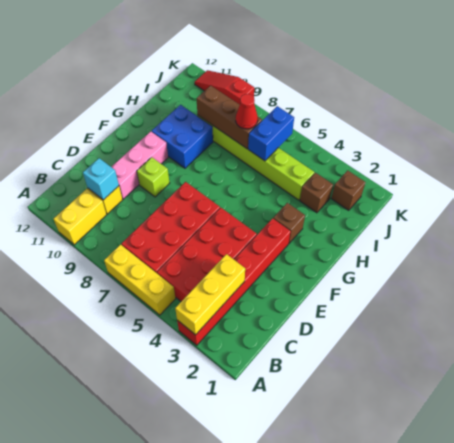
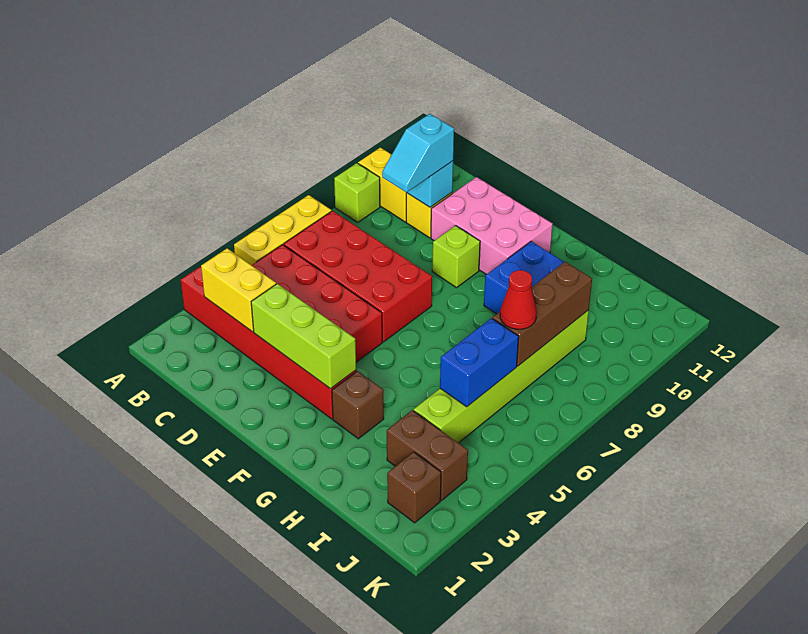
yellow 1x3 brick [175,254,245,335] -> yellow 1x2 brick [201,248,276,332]
none -> lime 1x1 brick [334,163,380,222]
none -> cyan 1x2 slope [382,114,454,193]
none -> lime 1x3 brick [251,284,356,389]
pink 1x3 brick [112,132,168,199] -> pink 2x3 brick [431,177,553,275]
brown 1x1 brick [300,173,333,213] -> brown 1x2 brick [387,410,468,500]
blue 1x2 brick [248,106,294,161] -> blue 1x2 brick turned to [440,318,519,407]
red 1x3 slope [195,70,254,104] -> none

